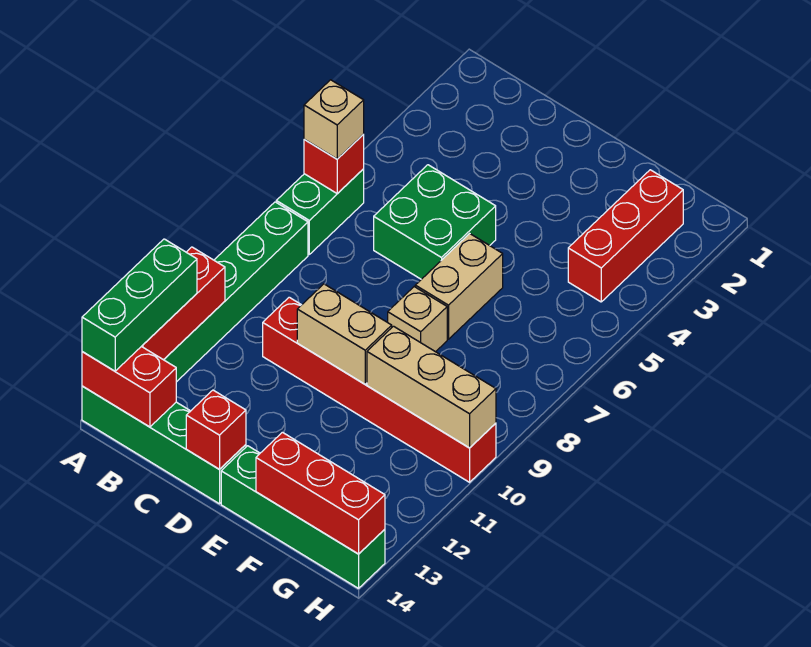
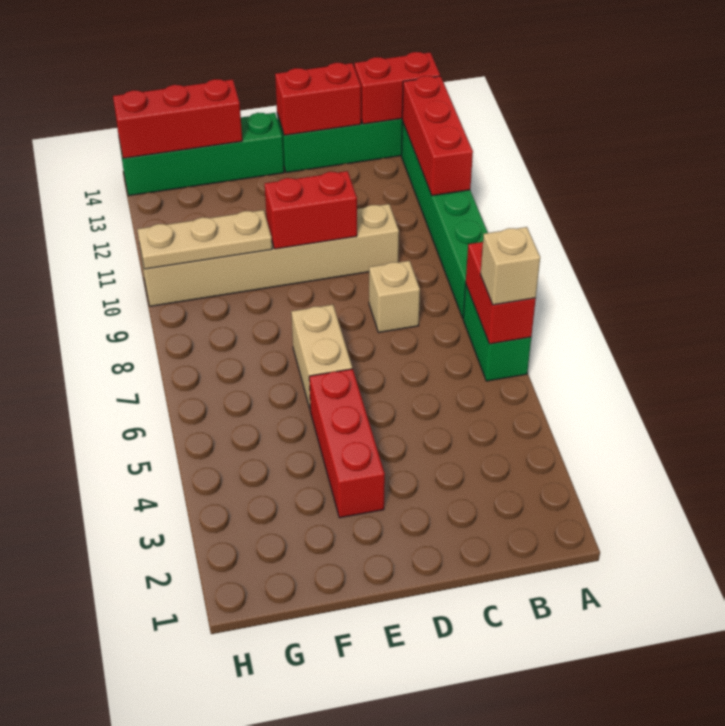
red 1x1 brick [304,135,364,193] -> red 1x2 brick [466,242,536,344]
green 1x3 brick [82,239,197,371] -> none
green 2x2 brick [374,165,496,279] -> none
red 1x6 brick [263,297,496,482] -> tan 1x6 brick [140,204,399,306]
tan 1x2 brick [297,284,392,384] -> red 1x2 brick [265,171,357,249]
red 1x1 brick [186,390,246,469] -> red 1x2 brick [275,63,361,135]
tan 1x1 brick [388,287,447,352] -> tan 1x1 brick moved to [369,261,420,332]
tan 1x3 brick [367,326,496,448] -> tan 1x3 plate [137,210,272,269]
red 1x3 brick [568,170,683,302] -> red 1x3 brick moved to [309,369,385,518]

